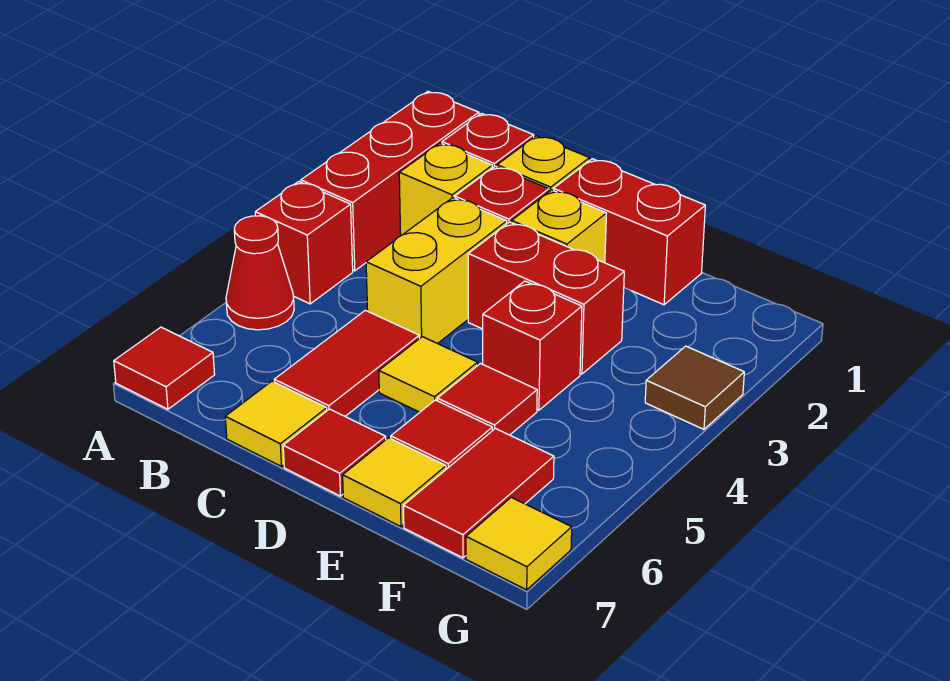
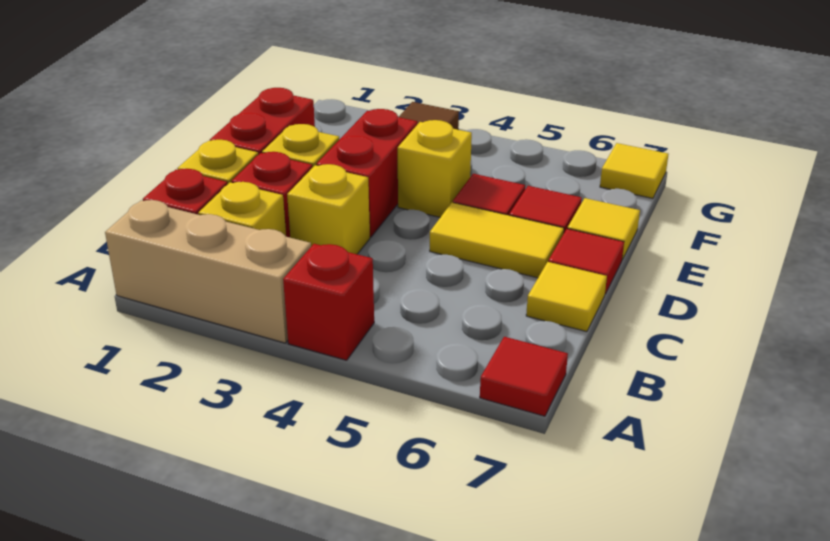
red 1x3 brick [301,92,479,271] -> tan 1x3 brick [105,200,311,343]
red 1x1 cone [226,216,294,330] -> none
yellow 1x2 brick [366,198,507,344] -> yellow 1x1 brick [287,164,370,254]
red 1x2 tile [274,310,419,416] -> none
yellow 1x1 tile [379,337,478,412] -> yellow 1x2 tile [430,202,564,278]
red 1x1 brick [483,281,582,410] -> yellow 1x1 brick [398,120,472,217]
red 1x2 tile [404,429,554,558] -> none

